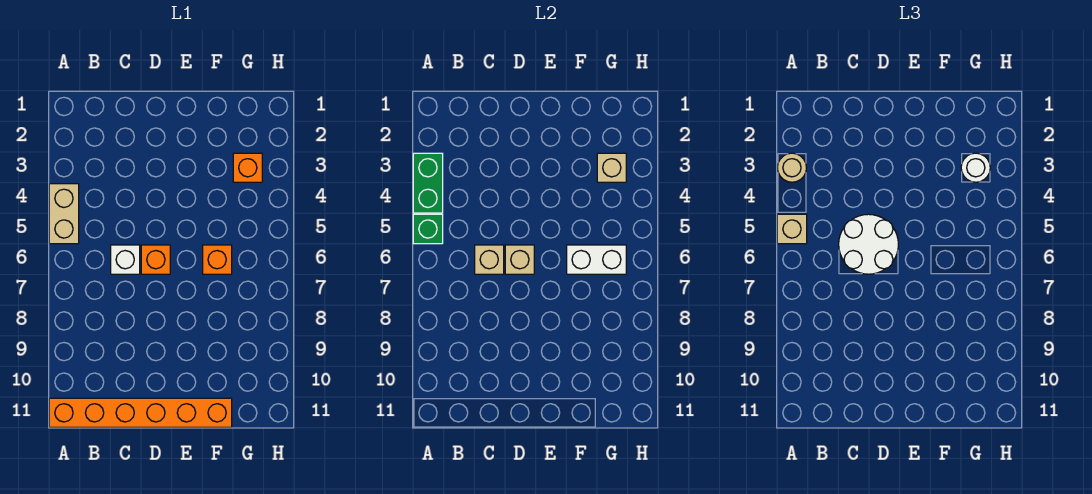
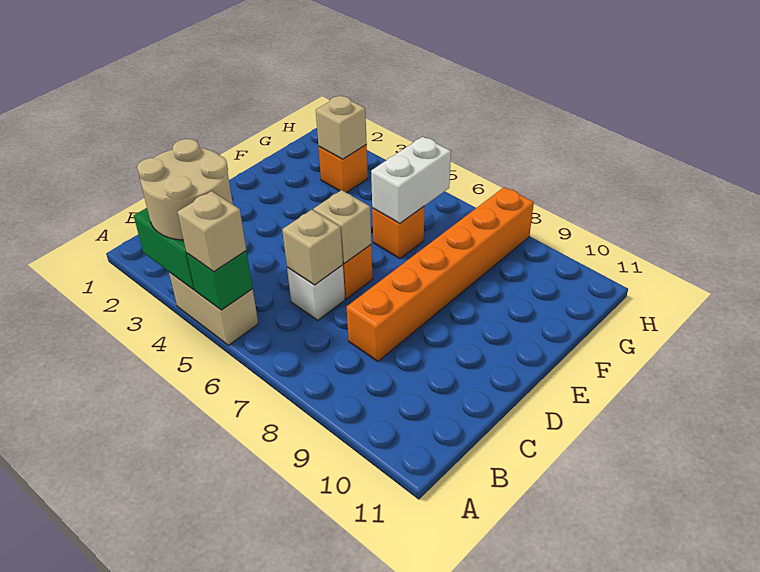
tan 1x1 round brick [777,153,807,182] -> tan 2x2 round brick [137,139,233,240]
orange 1x6 brick [49,398,232,427] -> orange 1x6 brick moved to [347,187,534,362]
white 2x2 round brick [839,214,898,274] -> none
white 1x1 round brick [961,153,990,182] -> none

